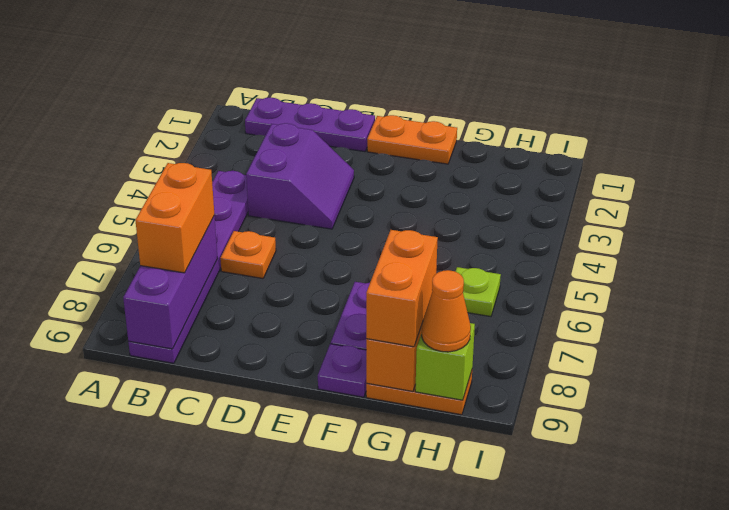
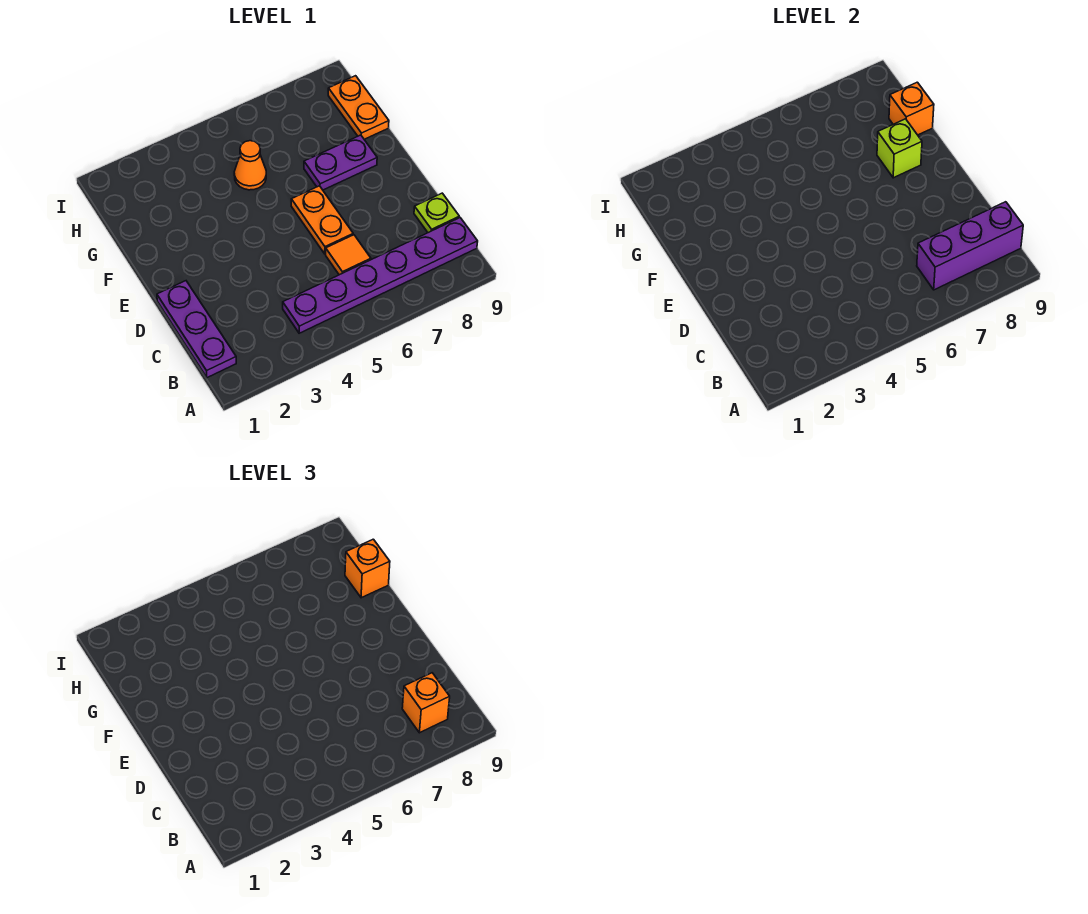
orange 1x2 brick [135,163,214,273] -> orange 1x1 brick [402,673,450,733]
purple 2x2 slope [246,123,354,229] -> none
orange 1x1 plate [220,231,276,278] -> orange 1x1 tile [326,235,371,275]
orange 1x2 plate [367,115,457,164] -> orange 1x2 plate moved to [291,186,353,254]
purple 1x1 plate [318,344,367,397] -> none
orange 1x2 brick [366,230,438,347] -> orange 1x1 brick [345,539,390,598]
lime 1x1 plate [455,267,501,317] -> lime 1x1 plate moved to [414,193,459,233]
lime 1x1 brick [415,323,475,400] -> lime 1x1 brick moved to [877,119,922,178]
orange 1x1 cone [422,270,471,352] -> orange 1x1 cone moved to [234,141,266,190]

